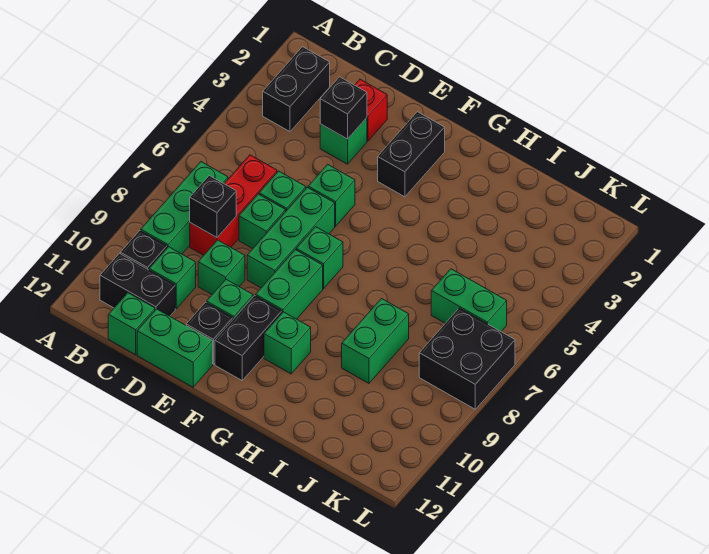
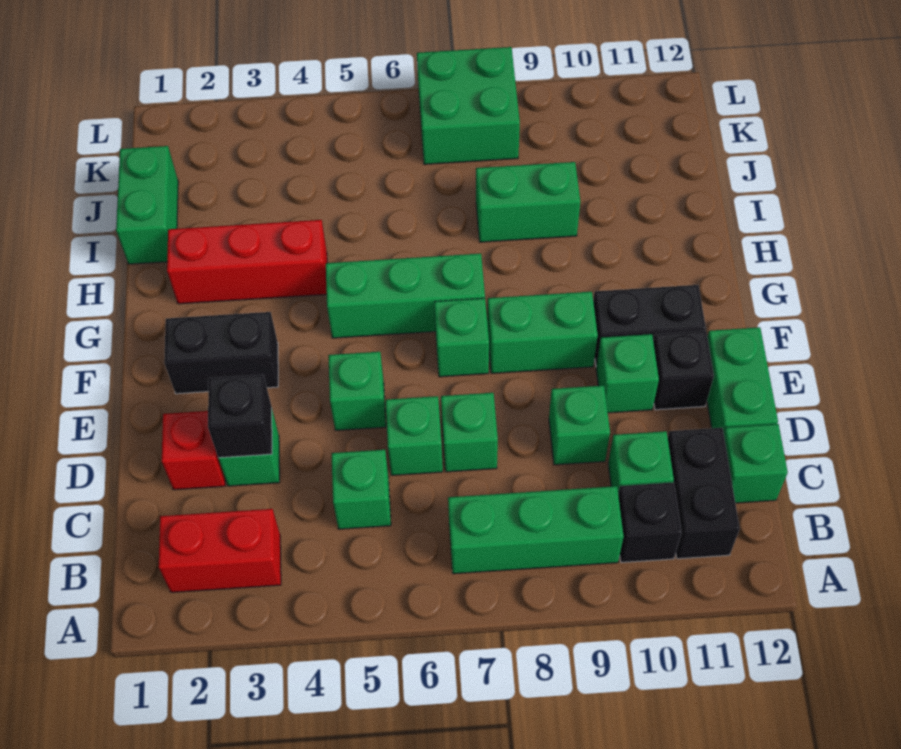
black 1x2 brick [263,47,330,132] -> red 1x2 brick [159,509,281,592]
red 1x3 brick [190,155,277,255] -> red 1x3 brick moved to [167,220,327,304]
black 1x1 brick [190,176,236,238] -> none
green 1x3 brick [247,187,335,288] -> green 1x3 brick moved to [326,254,485,338]
green 1x1 brick [264,312,311,374] -> green 1x1 brick moved to [331,450,391,529]
green 1x2 brick [431,269,507,331] -> green 1x2 brick moved to [116,146,178,264]
black 2x2 brick [419,308,515,409] -> green 2x2 brick [417,47,520,164]

